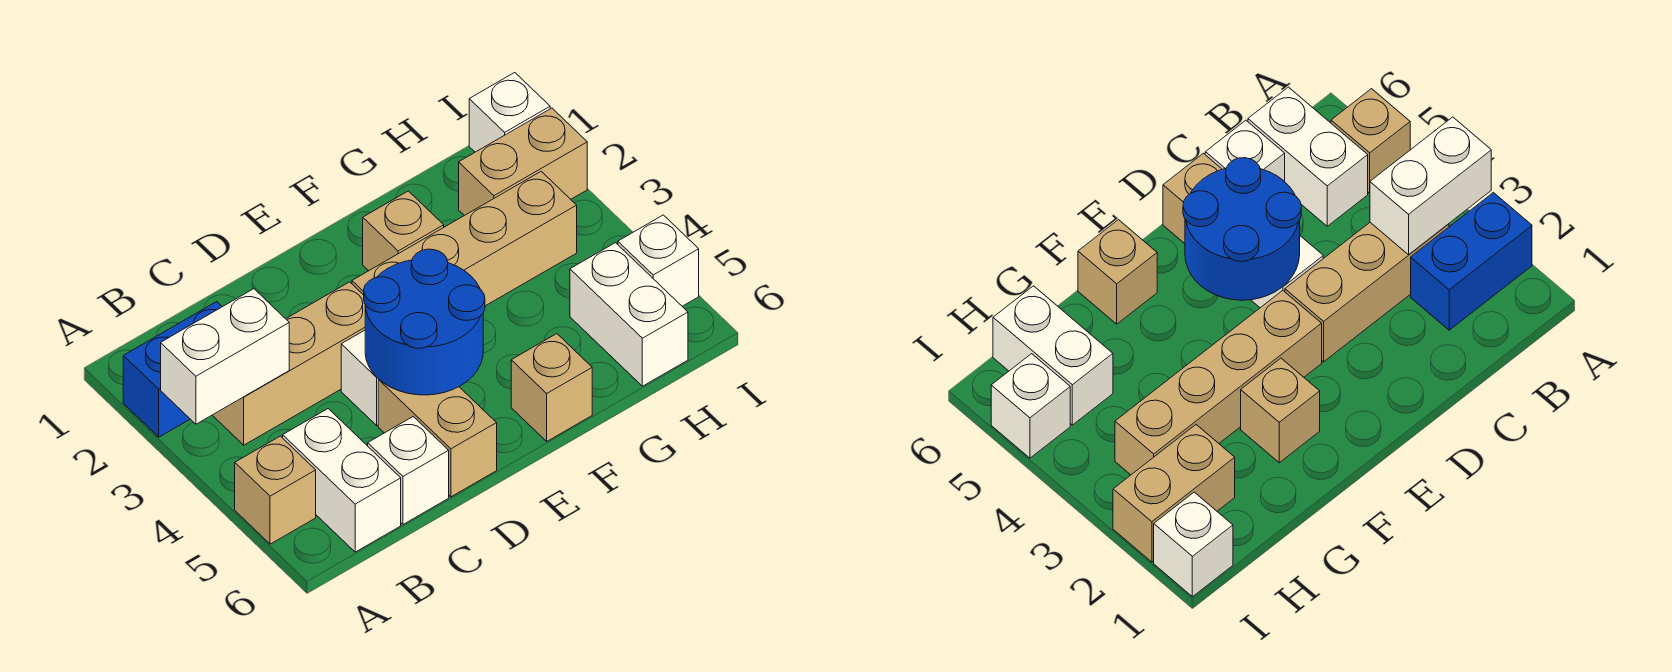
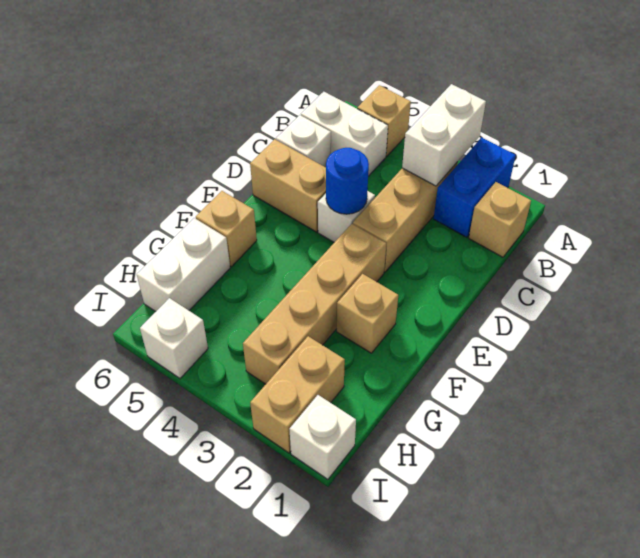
none -> tan 1x1 brick [469,182,531,257]
blue 2x2 round brick [364,249,485,395] -> blue 1x1 round brick [326,148,369,214]
white 1x2 brick [570,243,688,386] -> white 1x2 brick turned to [137,218,230,311]

